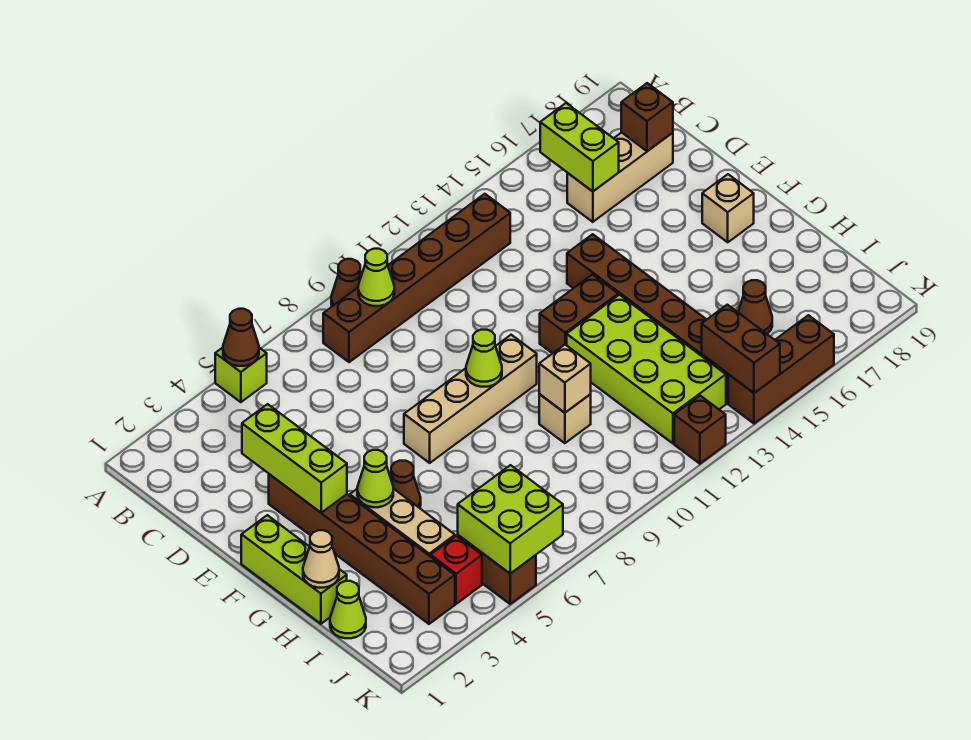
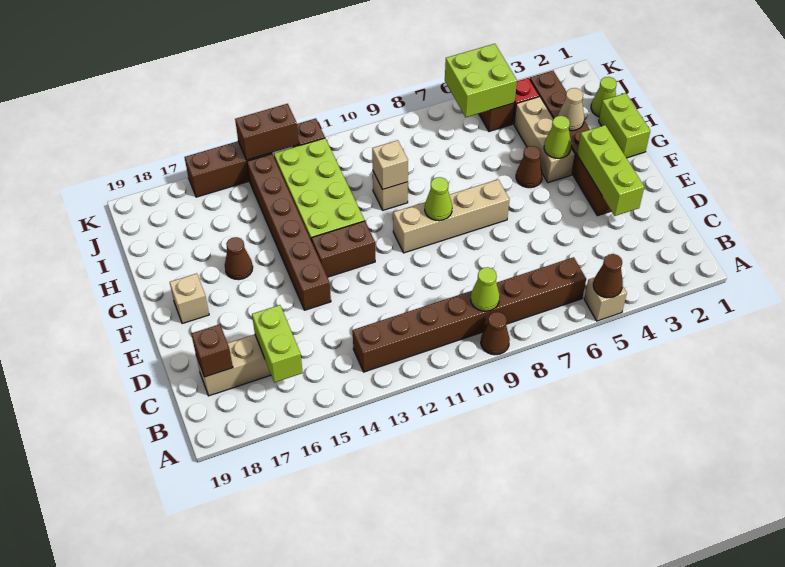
lime 1x1 brick [215,348,267,402] -> tan 1x1 brick [584,277,627,321]
brown 1x6 brick [323,194,510,362] -> brown 1x8 brick [353,257,586,372]
lime 1x3 brick [241,515,347,624] -> lime 1x2 brick [599,93,650,158]
tan 1x1 cone [303,530,339,588] -> tan 1x1 cone moved to [558,88,584,131]
brown 1x1 cone [738,280,772,334] -> brown 1x1 cone moved to [225,237,253,280]
brown 1x2 brick [702,305,780,393] -> brown 1x2 brick turned to [235,104,298,160]

